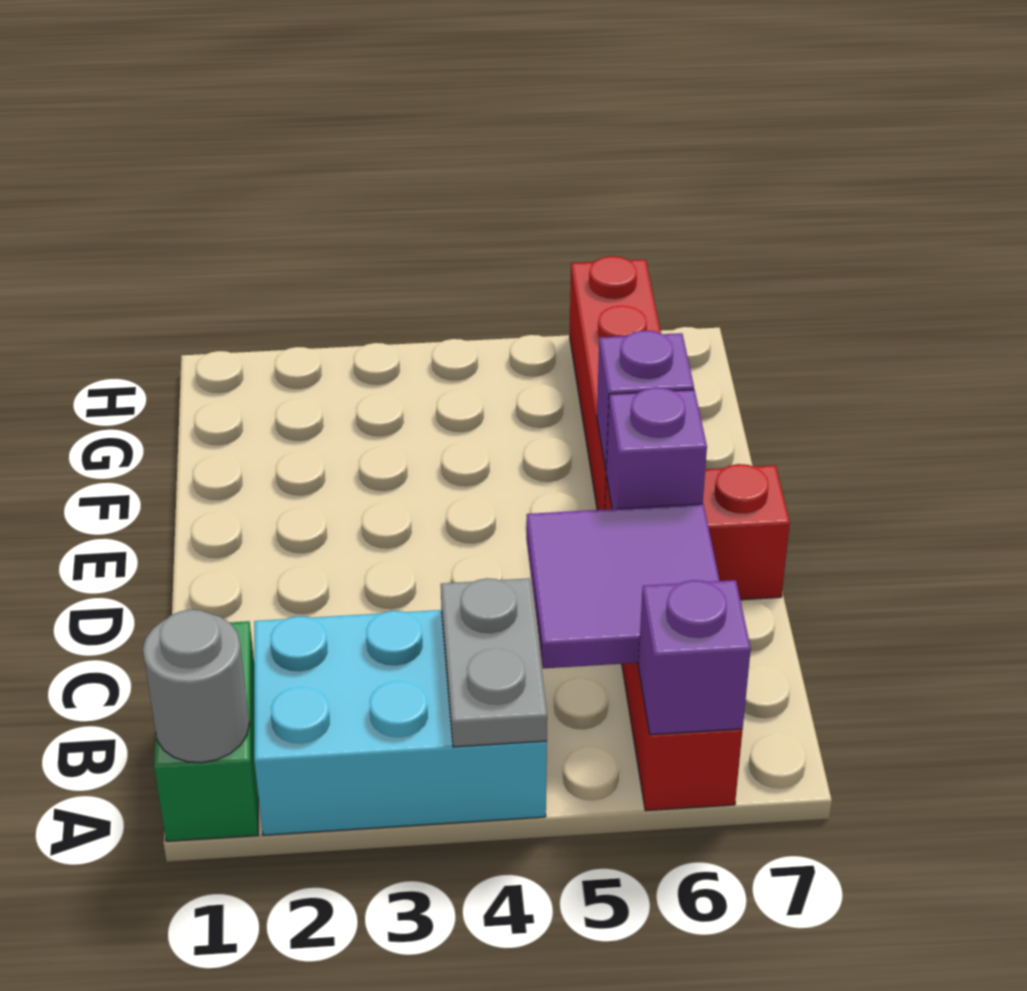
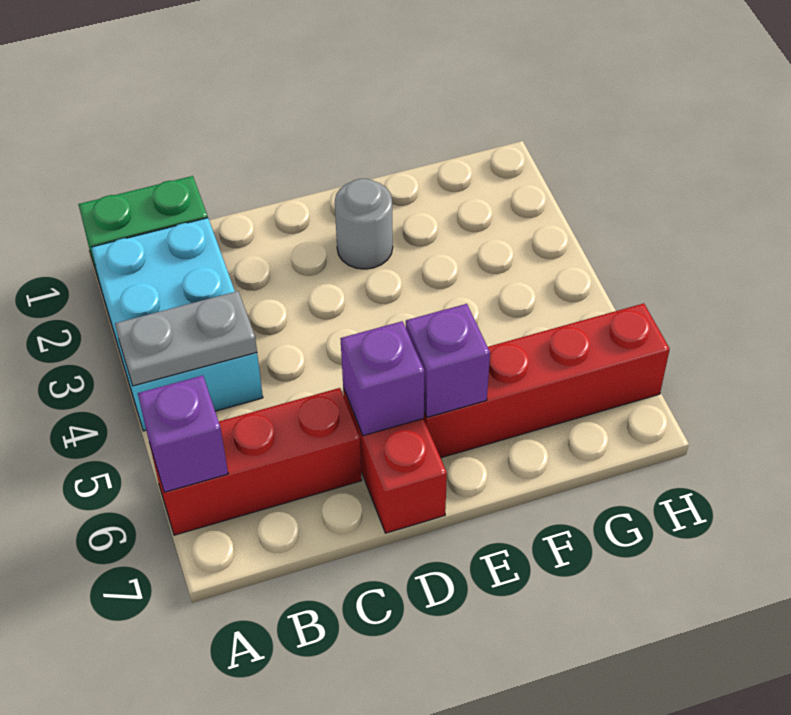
grey 1x1 round brick [143,610,249,763] -> grey 1x1 round brick moved to [335,179,393,269]
purple 2x2 tile [526,504,720,669] -> none

